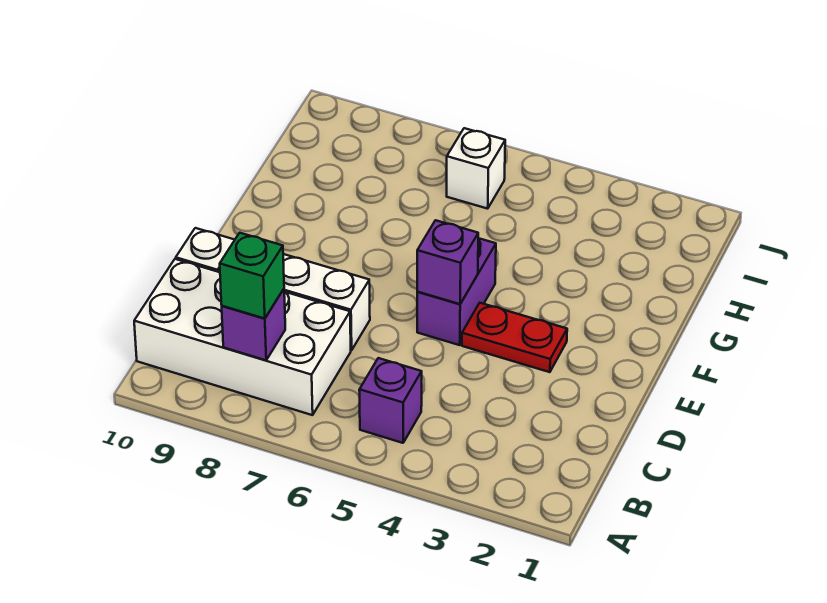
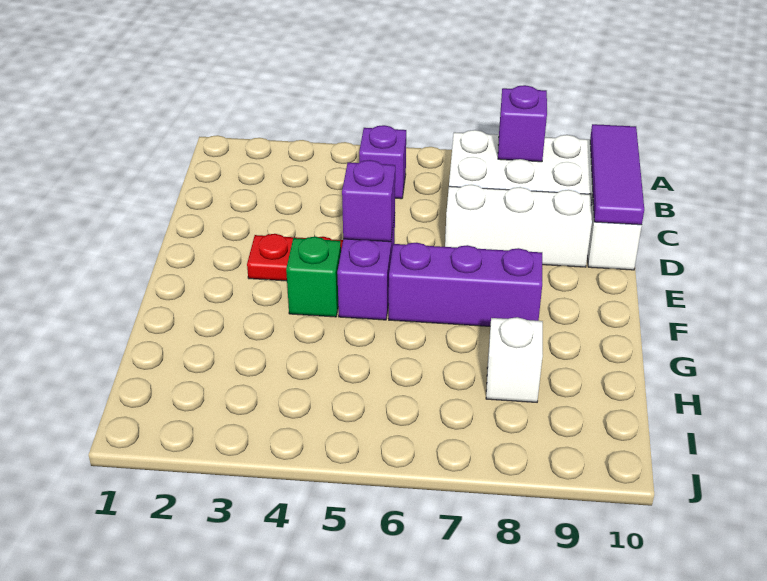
green 1x1 brick [220,233,284,319] -> green 1x1 brick moved to [286,237,341,317]
none -> purple 1x3 tile [590,124,644,225]
none -> purple 1x3 brick [389,243,542,326]
white 1x1 brick [447,128,505,209] -> white 1x1 brick moved to [486,317,543,402]

